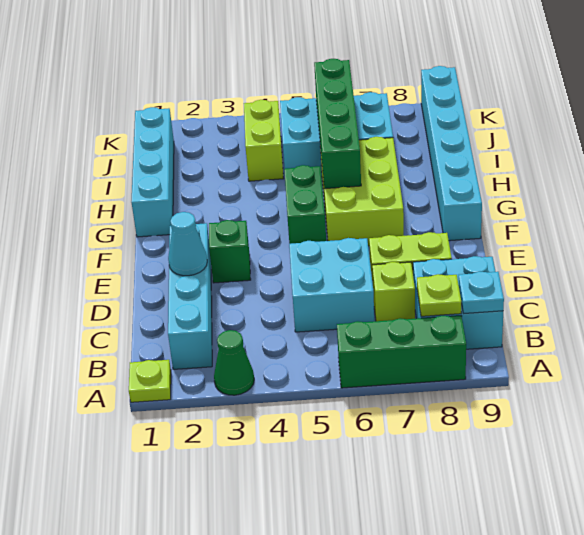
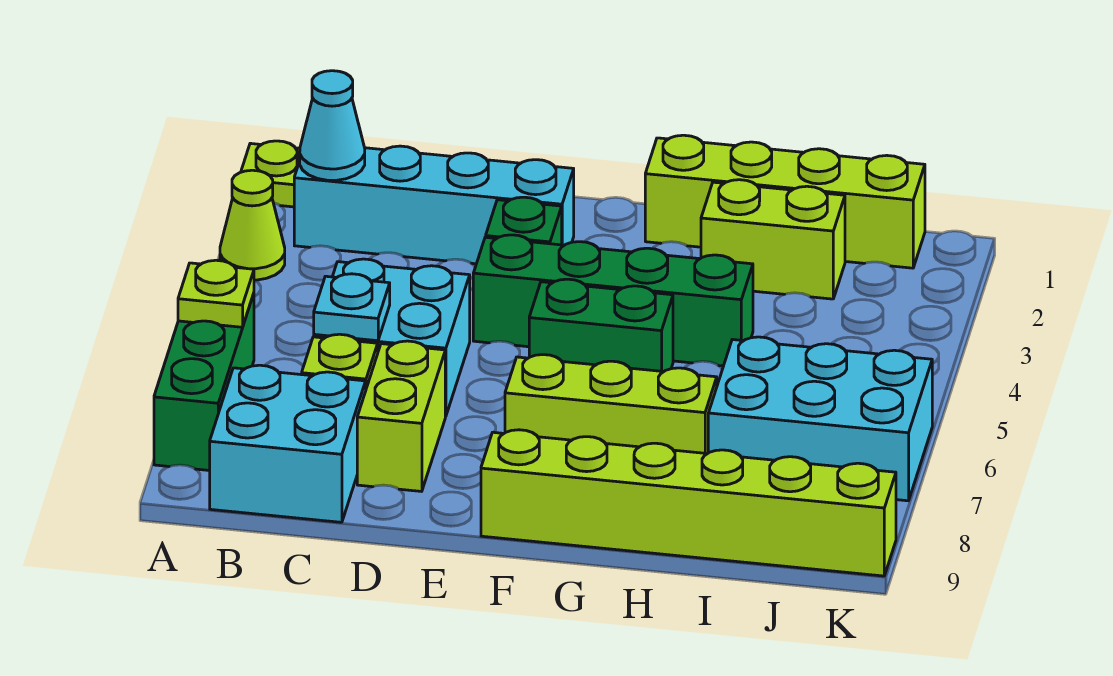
green 1x1 cone [214,330,254,395] -> lime 1x1 cone [220,170,285,280]
lime 1x1 plate [417,274,461,316] -> lime 1x1 plate moved to [178,260,254,327]
cyan 1x1 plate [459,272,504,313] -> cyan 1x1 plate moved to [314,274,390,341]
cyan 1x1 cone [168,212,207,276] -> cyan 1x1 cone moved to [300,71,365,180]
lime 2x3 brick [320,137,404,246] -> lime 1x3 brick [505,355,717,454]
cyan 1x6 brick [421,66,482,241] -> lime 1x6 brick [481,430,896,576]
cyan 1x4 brick [131,107,174,237] -> lime 1x4 brick [645,135,925,268]
green 1x4 brick [314,59,361,189] -> green 1x4 brick moved to [473,235,753,366]
lime 1x2 brick [244,100,284,181] -> lime 1x2 brick moved to [701,180,845,299]
cyan 2x3 brick [280,92,393,176] -> cyan 2x3 brick turned to [708,337,932,501]

